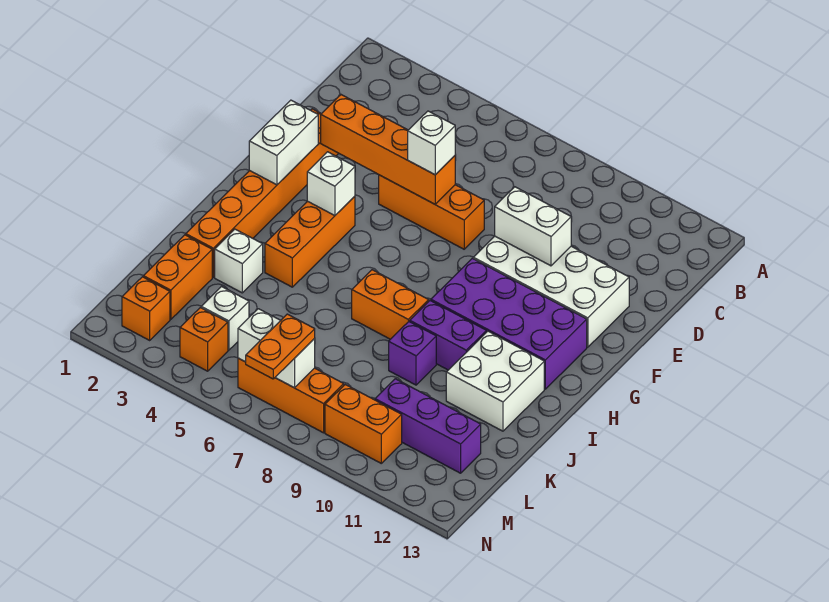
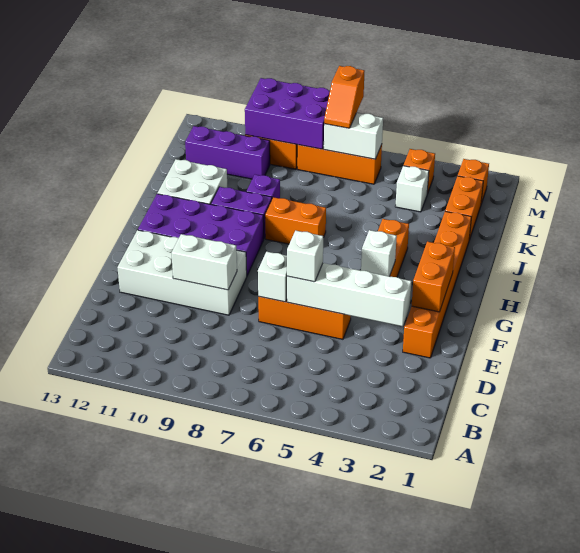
orange 1x4 brick [321,95,455,204] -> white 1x4 brick [287,263,411,326]
white 1x2 brick [249,100,318,185] -> orange 1x2 brick [412,242,455,312]
white 1x1 brick [215,229,263,293] -> white 1x1 brick moved to [258,252,287,302]
orange 1x2 plate [246,314,315,379] -> orange 1x2 slope [324,66,365,128]
none -> purple 2x3 brick [245,78,330,149]

